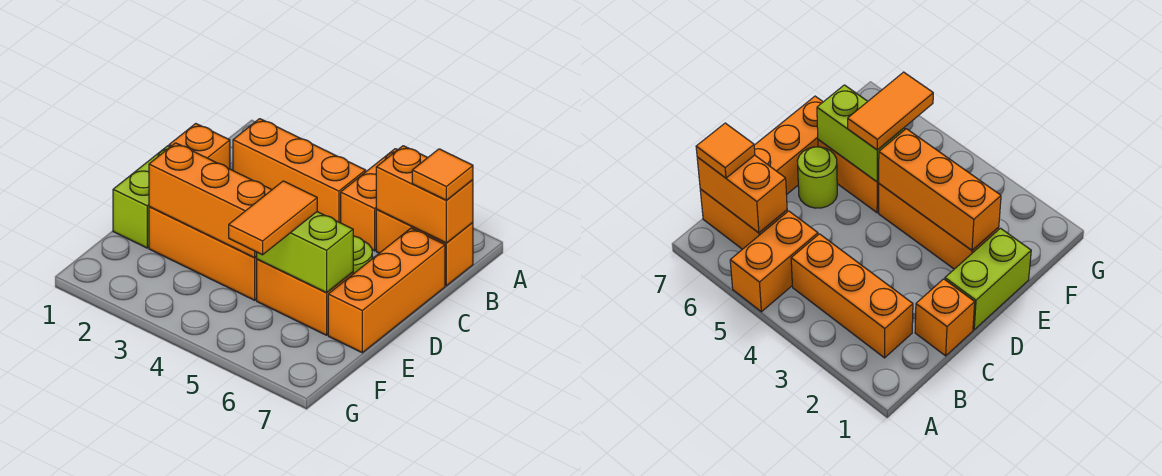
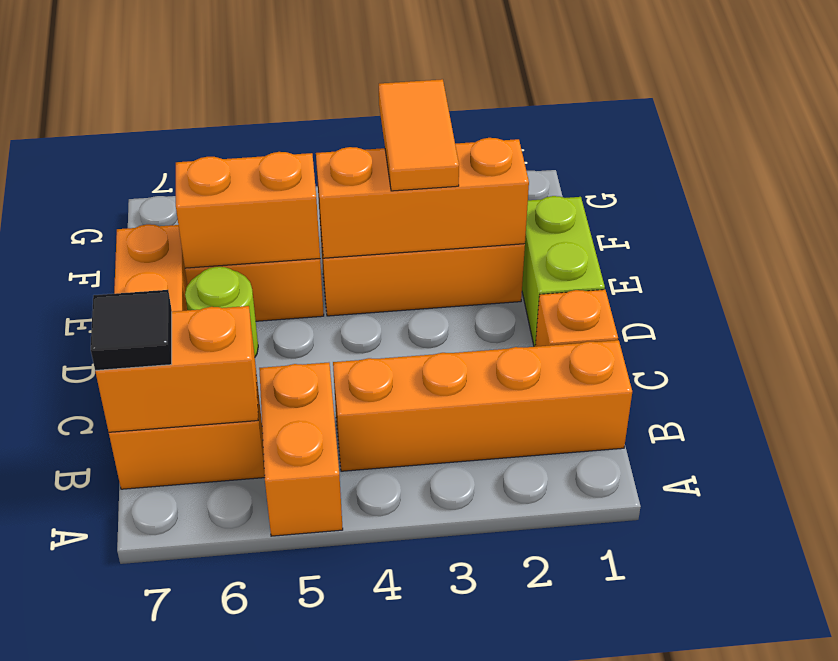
orange 1x3 brick [233,119,366,223] -> orange 1x4 brick [333,340,632,471]
orange 1x1 tile [412,149,473,200] -> black 1x1 tile [91,290,172,371]
lime 1x2 brick [257,212,353,293] -> orange 1x2 brick [176,152,320,268]
orange 1x2 tile [229,181,317,255] -> orange 1x2 tile moved to [379,79,459,191]

